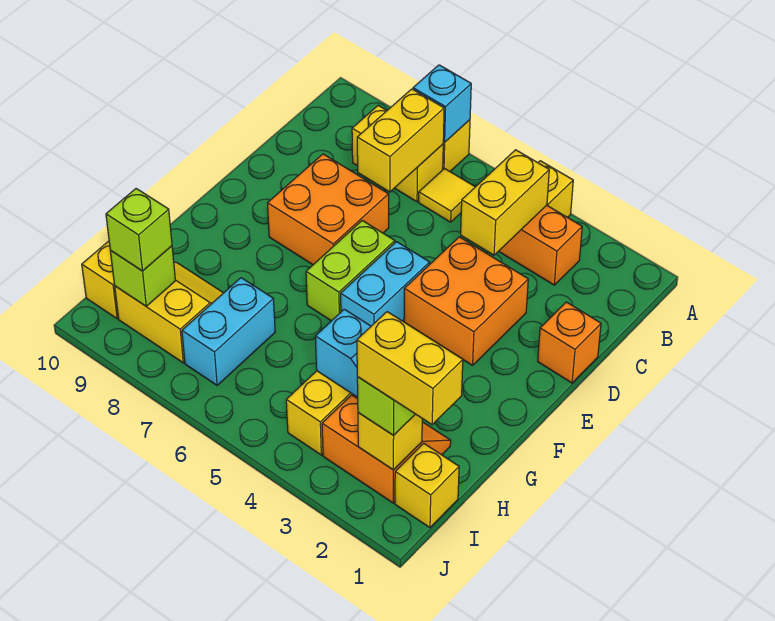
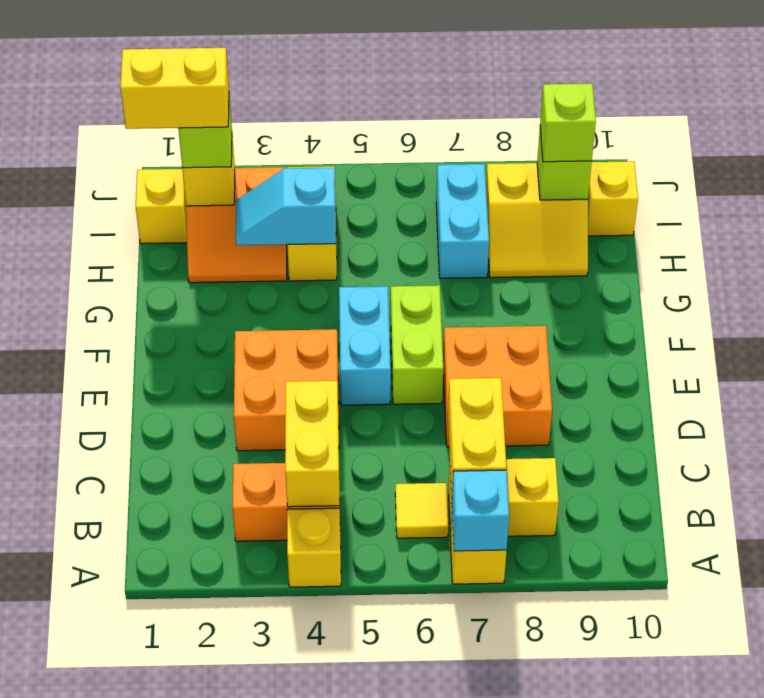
orange 1x1 brick [538,302,601,383] -> none

